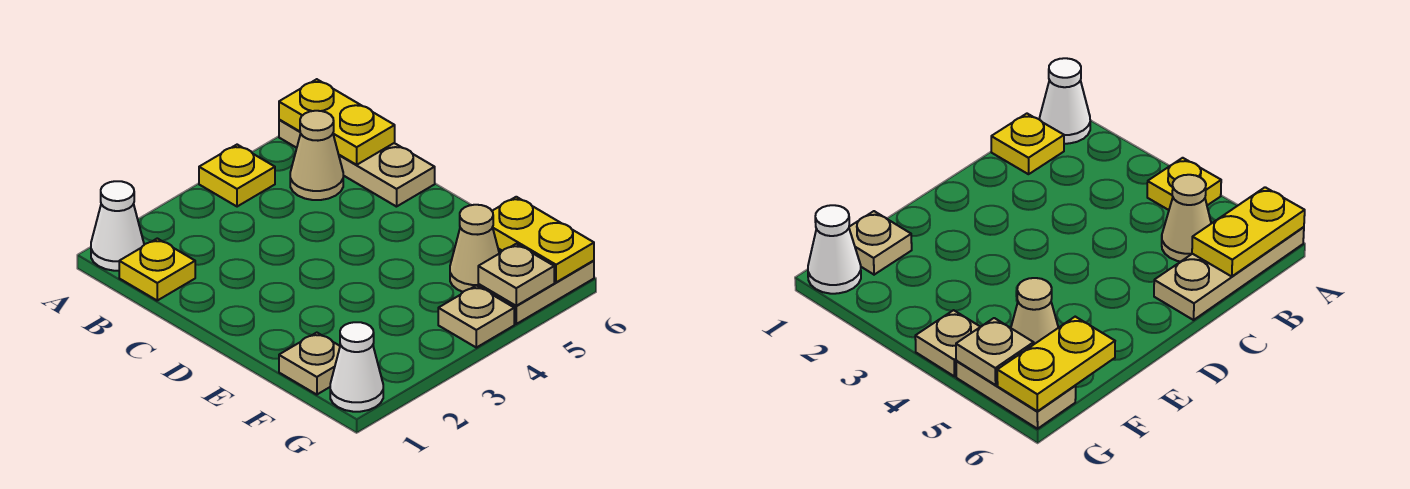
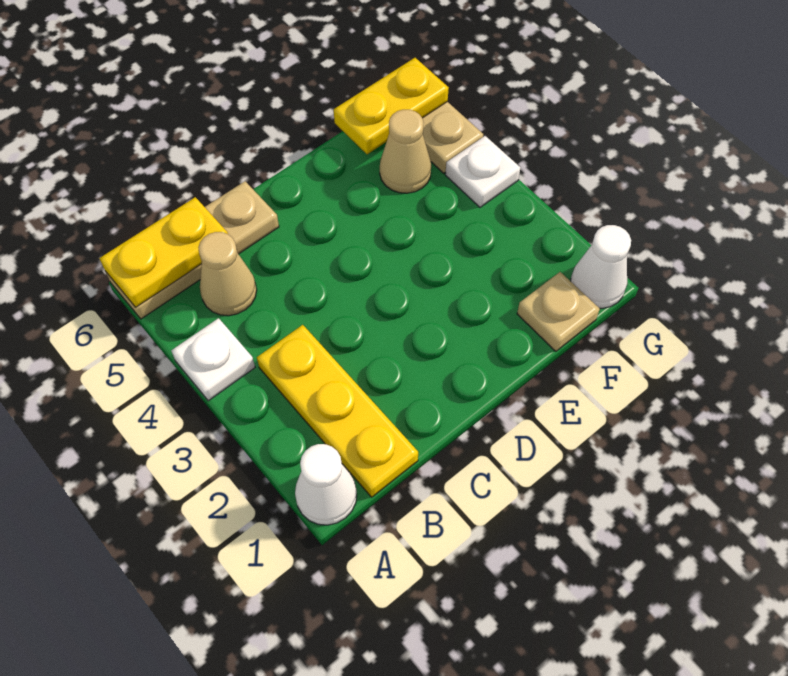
yellow 1x1 plate [199,145,275,207] -> white 1x1 plate [171,318,255,401]
yellow 1x1 plate [119,238,195,300] -> yellow 1x3 plate [257,325,418,497]
tan 1x1 plate [438,285,514,348] -> white 1x1 plate [445,136,520,207]
tan 1x1 plate [478,244,554,306] -> none

